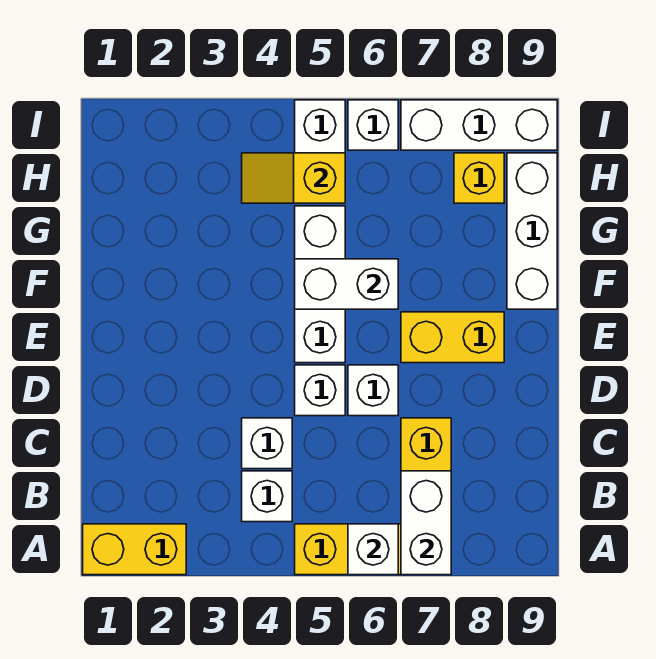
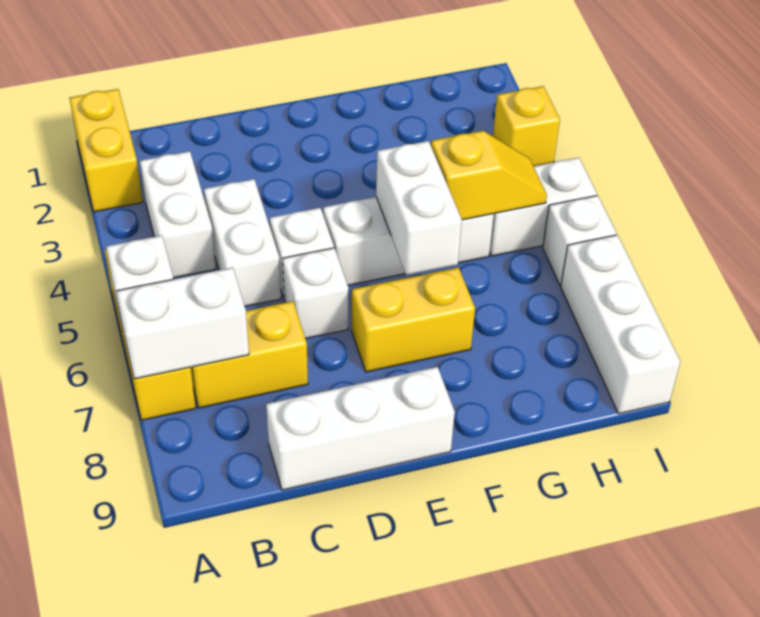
white 1x1 brick [242,471,292,522] -> white 1x2 brick [140,151,216,278]
white 1x1 brick [242,418,292,469] -> white 1x2 brick [204,179,281,306]
yellow 1x2 brick [401,312,504,363] -> yellow 1x2 brick turned to [352,267,475,372]
white 1x3 brick [507,153,557,309] -> white 1x3 brick moved to [266,367,455,490]
yellow 1x2 slope [242,153,345,203] -> yellow 1x2 slope turned to [431,131,547,220]
yellow 1x1 brick [454,153,504,203] -> yellow 1x1 brick moved to [493,86,560,166]

